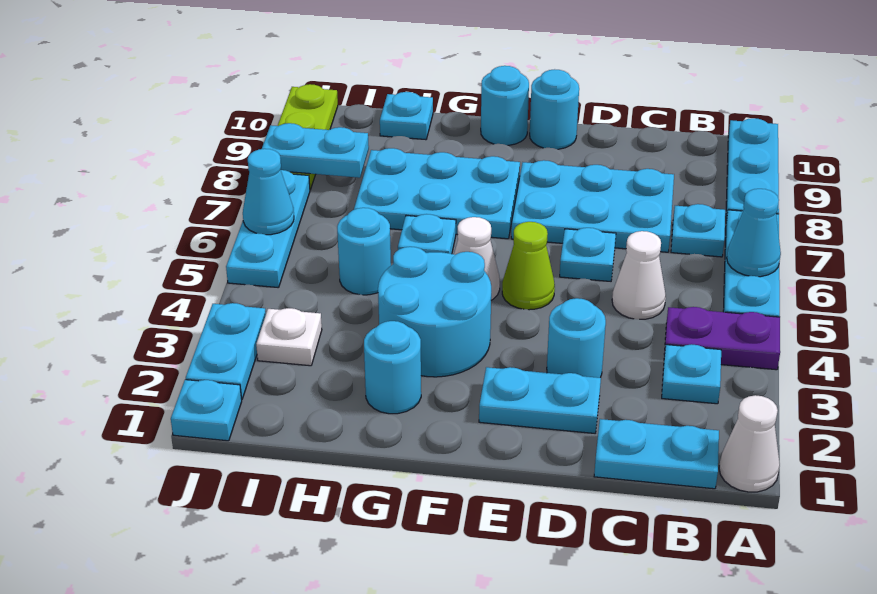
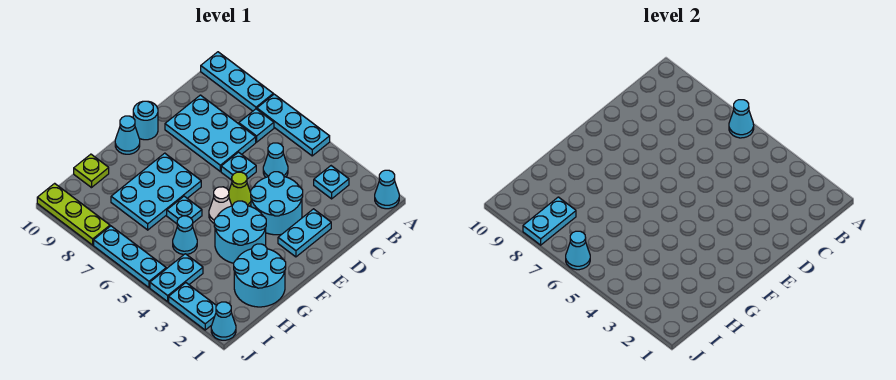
white 1x1 cone [719,395,780,492] -> cyan 1x1 cone [375,170,399,209]
purple 1x2 plate [664,307,780,370] -> none
cyan 1x2 plate [594,419,719,489] -> cyan 1x2 plate moved to [150,254,203,302]
white 1x1 cone [612,231,666,319] -> cyan 1x1 cone [263,143,288,177]
cyan 2x3 plate [511,160,674,252] -> cyan 2x3 plate turned to [165,95,256,171]
cyan 1x1 round brick [547,298,606,378] -> cyan 2x2 round brick [251,172,303,235]
cyan 1x1 round brick [481,66,529,145] -> cyan 1x1 cone [115,116,140,154]
cyan 1x1 round brick [364,321,421,414] -> cyan 2x2 round brick [234,244,286,307]
cyan 1x1 round brick [337,208,391,295] -> cyan 1x1 cone [173,216,197,254]
cyan 1x1 plate [380,92,433,140] -> lime 1x1 plate [74,154,109,188]
white 1x1 plate [256,308,322,366] -> none
cyan 1x1 plate [171,380,242,441] -> cyan 1x1 cone [211,302,236,340]

